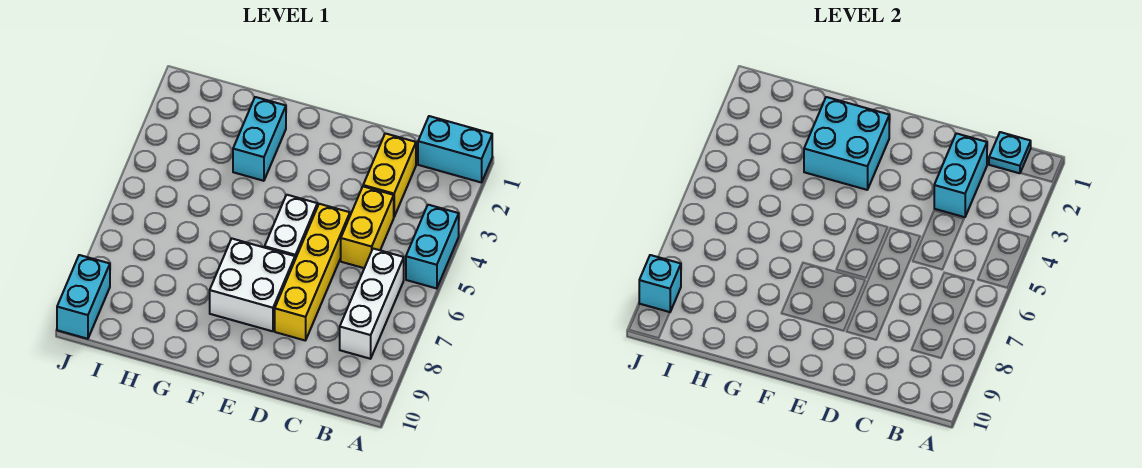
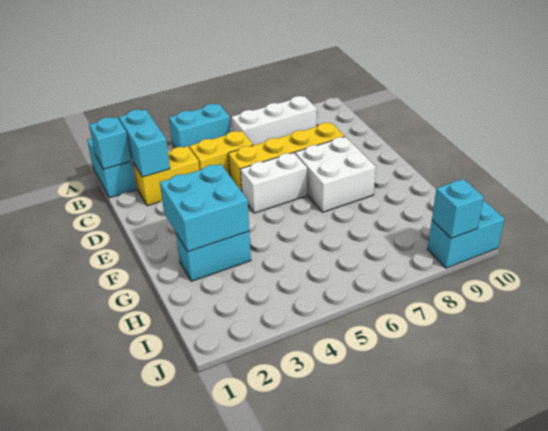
cyan 1x1 plate [989,132,1031,173] -> cyan 1x1 brick [89,117,131,169]
cyan 1x2 brick [934,133,987,217] -> cyan 1x2 brick turned to [119,110,170,177]

